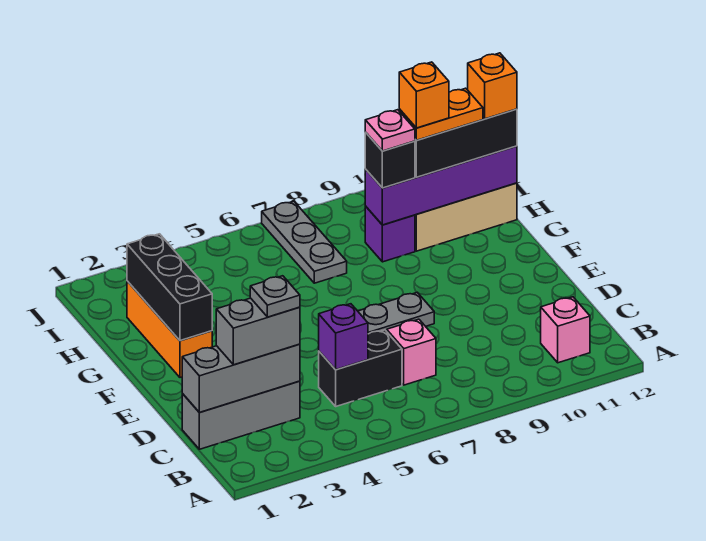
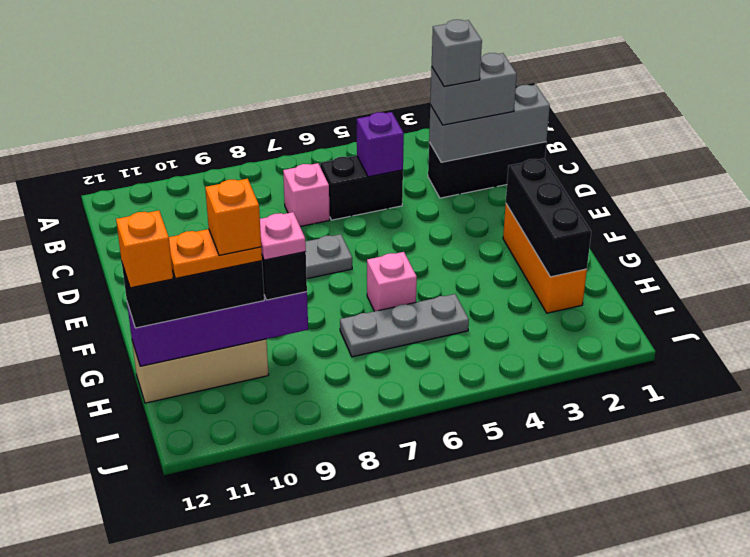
pink 1x1 brick [541,297,590,363] -> pink 1x1 brick moved to [367,252,417,311]
grey 1x3 brick [182,381,300,449] -> black 1x3 brick [428,142,546,198]
grey 1x1 plate [250,276,300,317] -> grey 1x1 brick [432,20,482,87]
grey 1x3 plate [262,201,347,283] -> grey 1x3 plate turned to [340,294,469,357]
purple 1x1 brick [365,206,415,262] -> none

